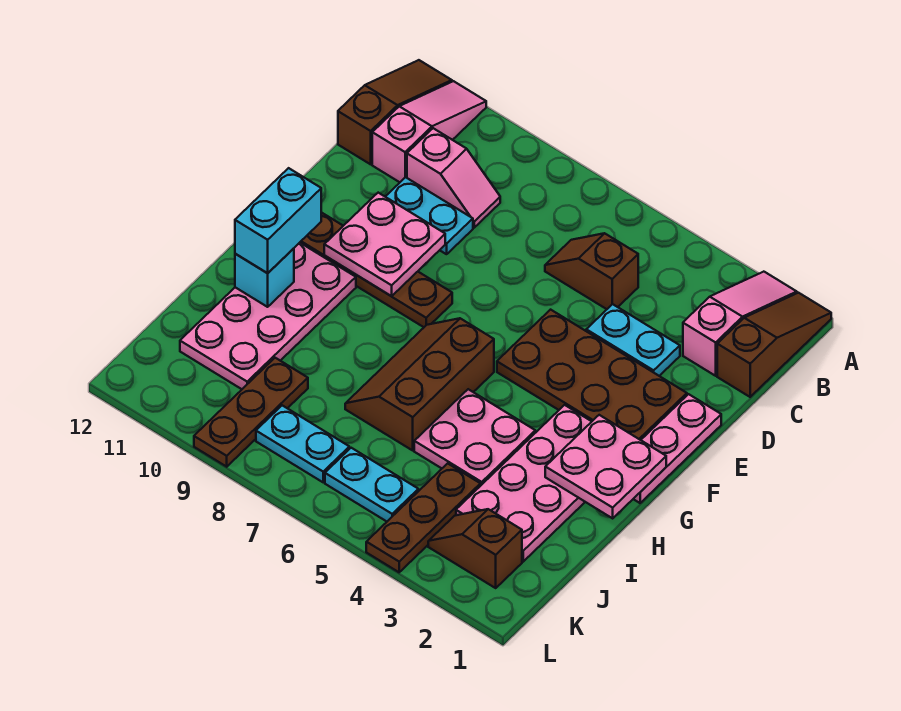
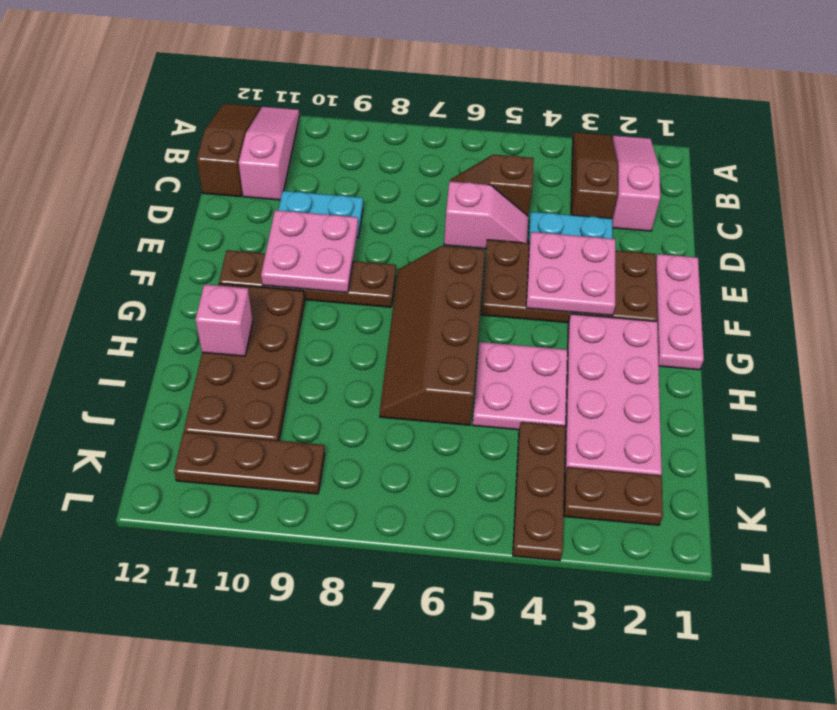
brown 1x3 slope [717,293,831,397] -> brown 1x3 slope moved to [571,132,618,218]
pink 1x2 slope [407,128,500,228] -> pink 1x2 slope moved to [444,182,528,249]
pink 2x2 plate [545,415,666,518] -> pink 2x2 plate moved to [526,232,615,316]
brown 2x3 slope [345,318,494,450] -> brown 2x4 slope [380,246,485,425]
pink 2x4 plate [180,243,356,389] -> brown 2x4 plate [184,284,305,441]
cyan 1x2 brick [235,168,321,273] -> none
cyan 1x1 brick [235,248,294,307] -> pink 1x1 brick [195,284,253,356]
brown 1x3 plate [194,358,308,467] -> brown 1x3 plate turned to [174,432,325,494]
brown 1x2 slope [428,509,522,588] -> brown 1x2 plate [564,467,663,525]
cyan 1x2 plate [325,448,418,521] -> none
cyan 1x2 plate [256,405,349,482] -> none

